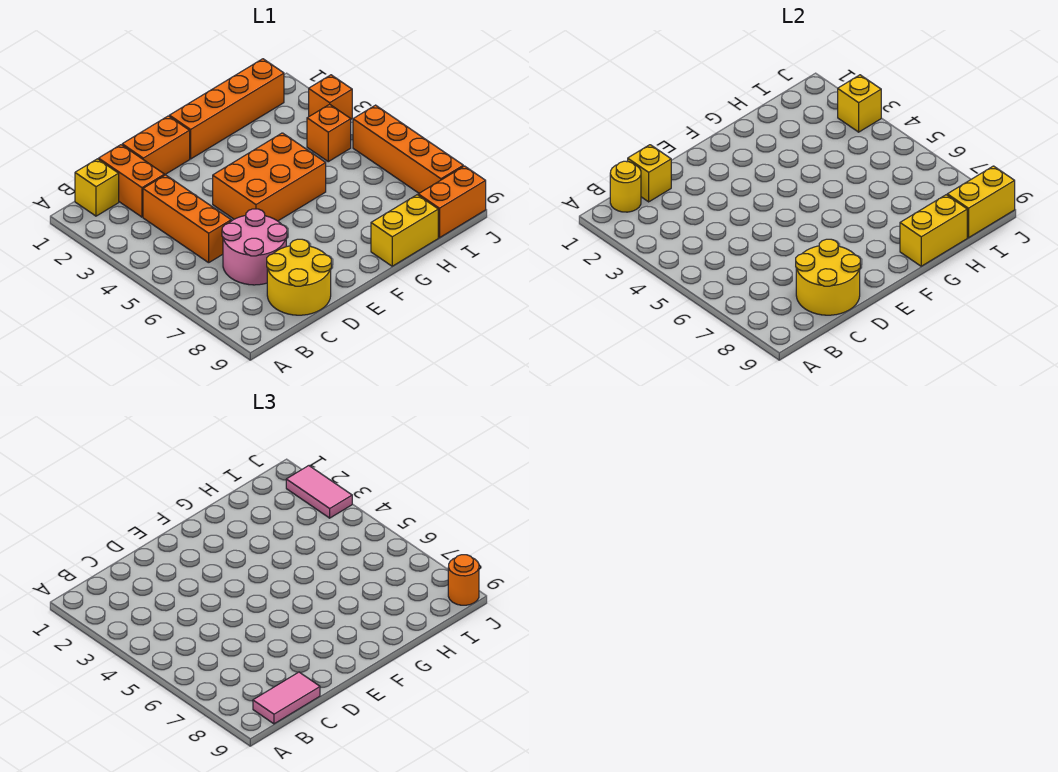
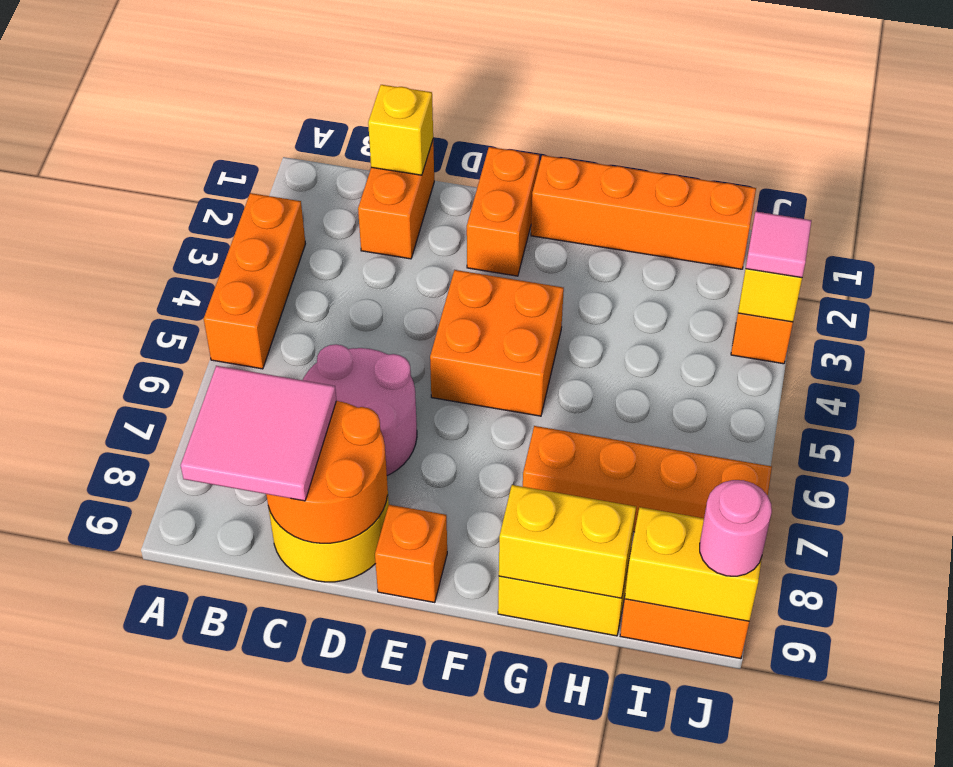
yellow 1x1 brick [75,159,119,216] -> none
yellow 1x1 round brick [610,161,641,212] -> none
pink 1x2 tile [253,672,320,724] -> pink 2x2 tile [181,366,337,501]
orange 1x3 brick [143,175,231,263] -> orange 1x3 brick moved to [204,193,305,369]
yellow 2x2 round brick [796,239,860,315] -> orange 2x2 round brick [266,401,388,543]
orange 1x2 brick [122,116,190,175] -> orange 1x2 brick turned to [467,147,539,276]
orange 2x3 brick [213,133,326,221] -> orange 2x2 brick [430,270,564,416]
orange 1x1 brick [307,104,351,162] -> orange 1x1 brick moved to [375,505,447,603]
pink 1x2 tile [286,466,352,518] -> pink 1x1 tile [746,212,811,278]
orange 1x4 brick [353,105,463,193] -> orange 1x4 brick turned to [523,426,772,532]
orange 1x1 round brick [448,555,479,605] -> pink 1x1 round brick [700,480,772,576]

